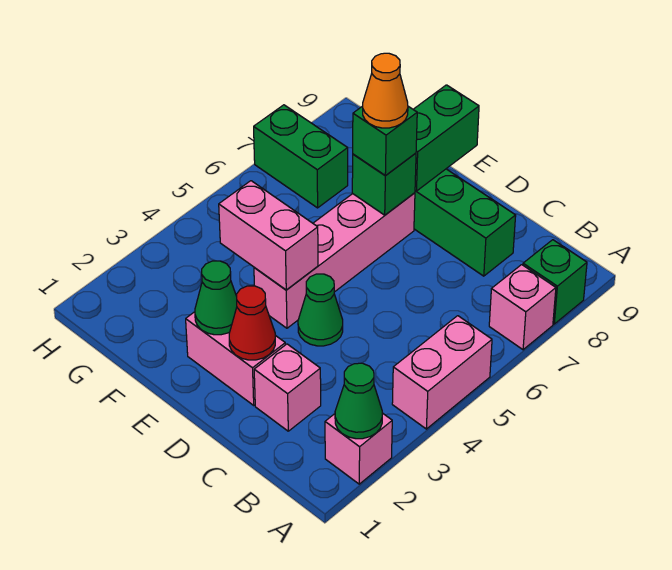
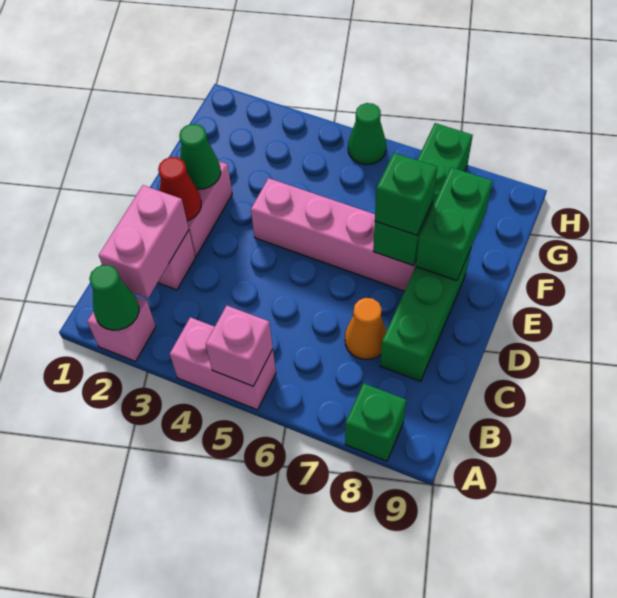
pink 1x1 brick [489,265,556,350] -> pink 1x1 brick moved to [206,306,273,386]
green 1x1 cone [298,274,343,346] -> green 1x1 cone moved to [348,103,386,165]
pink 1x2 brick [219,181,318,290] -> pink 1x2 brick moved to [99,185,189,299]
orange 1x1 cone [363,53,408,128] -> orange 1x1 cone moved to [345,298,387,360]
green 1x2 brick [413,85,479,191] -> green 1x2 brick turned to [416,167,493,281]

